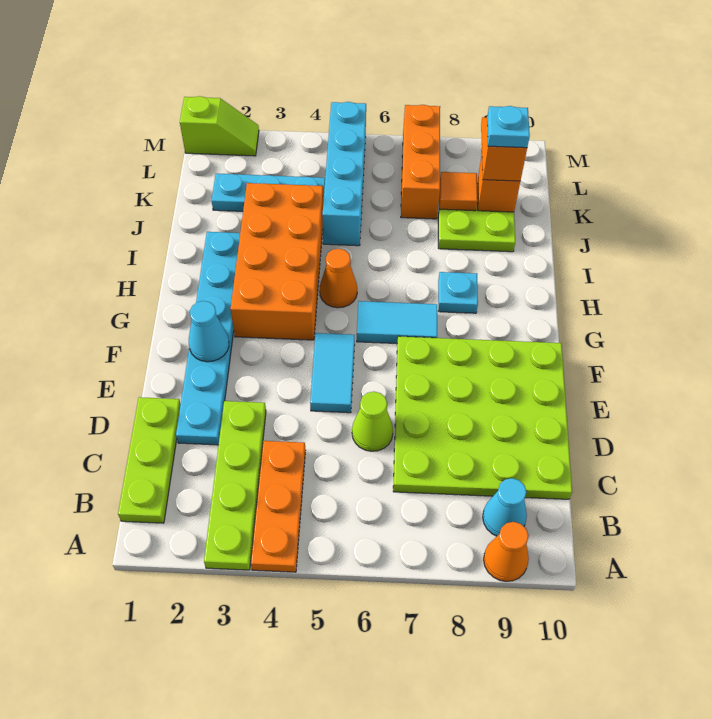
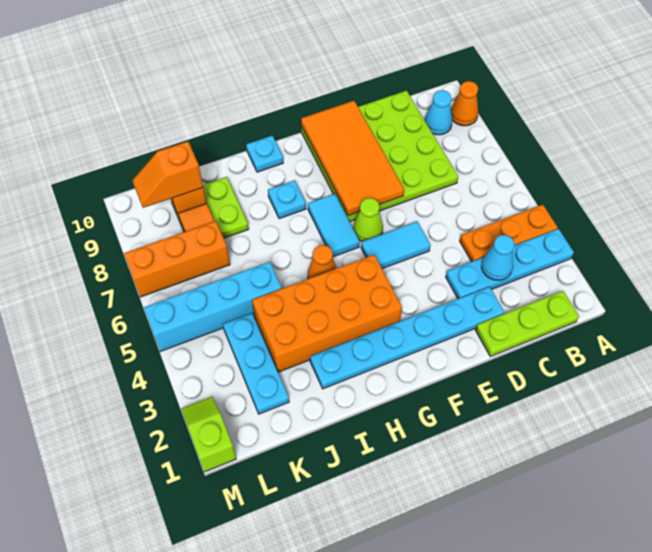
lime 1x4 plate [204,401,266,570] -> cyan 1x4 plate [446,229,574,299]
lime 1x1 cone [352,392,393,451] -> lime 1x1 cone moved to [353,198,383,241]
none -> orange 2x4 tile [301,101,404,216]
cyan 1x1 cone [189,301,229,362] -> cyan 1x1 cone moved to [482,235,515,280]
cyan 1x1 plate [487,106,530,148] -> cyan 1x1 plate moved to [246,136,283,172]

